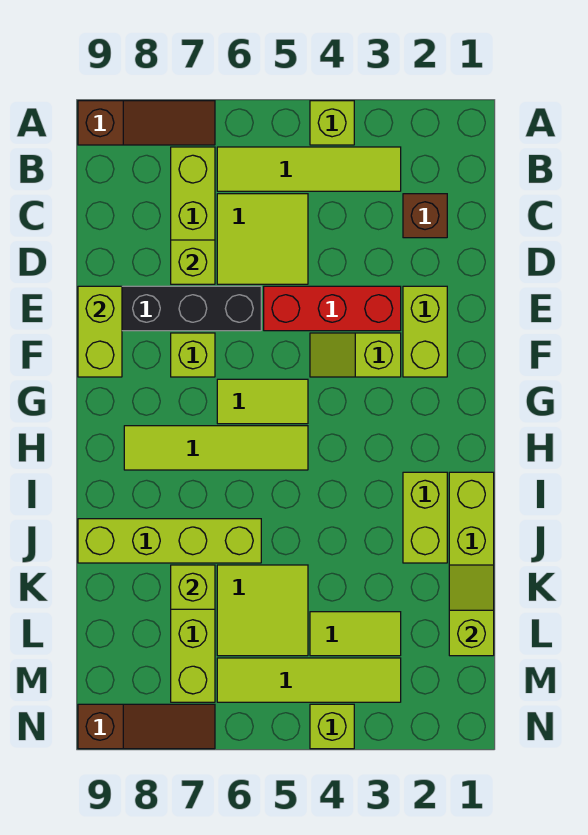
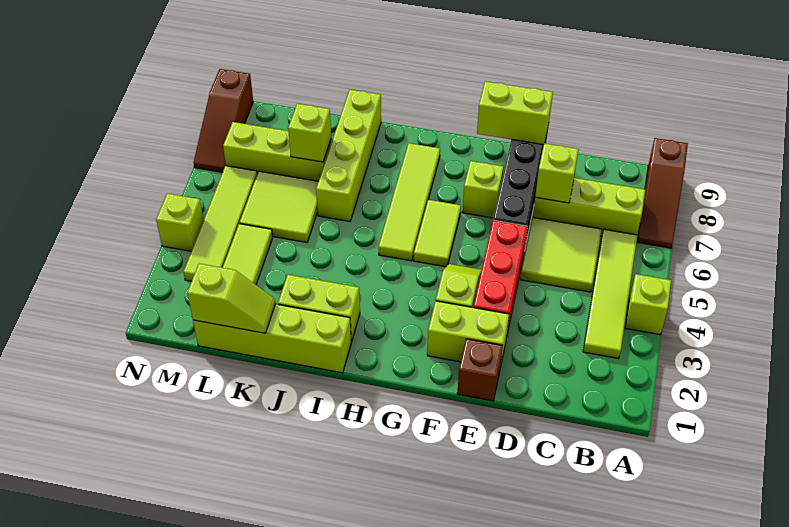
brown 1x1 brick [403,194,447,238] -> brown 1x1 brick moved to [457,339,503,401]

